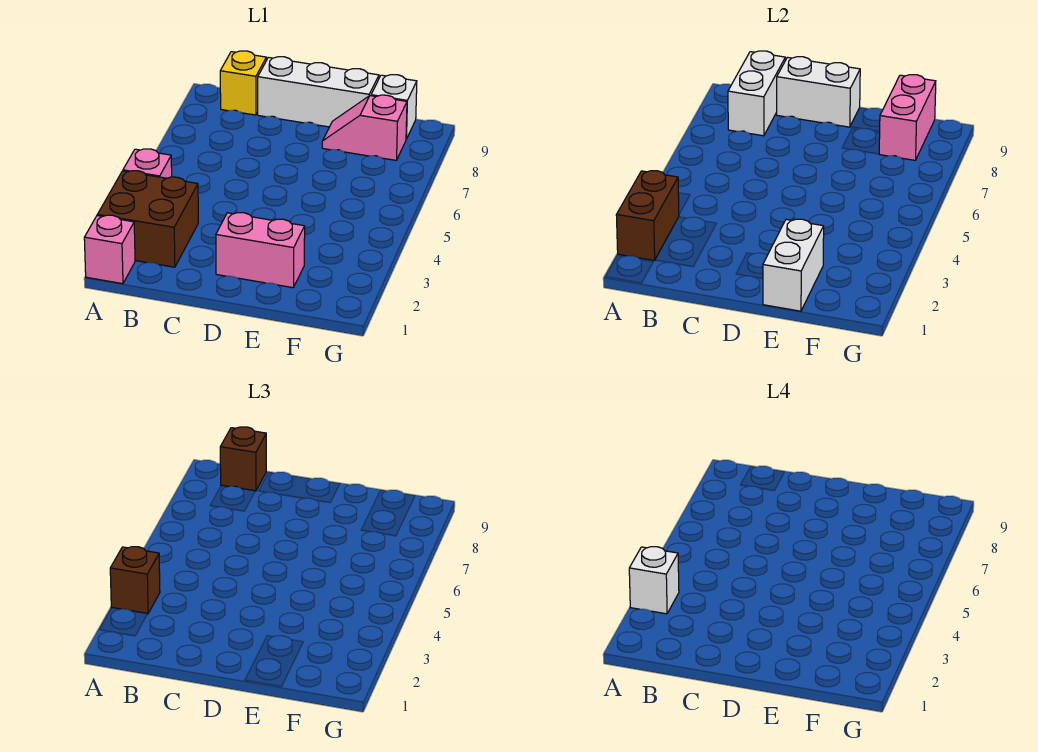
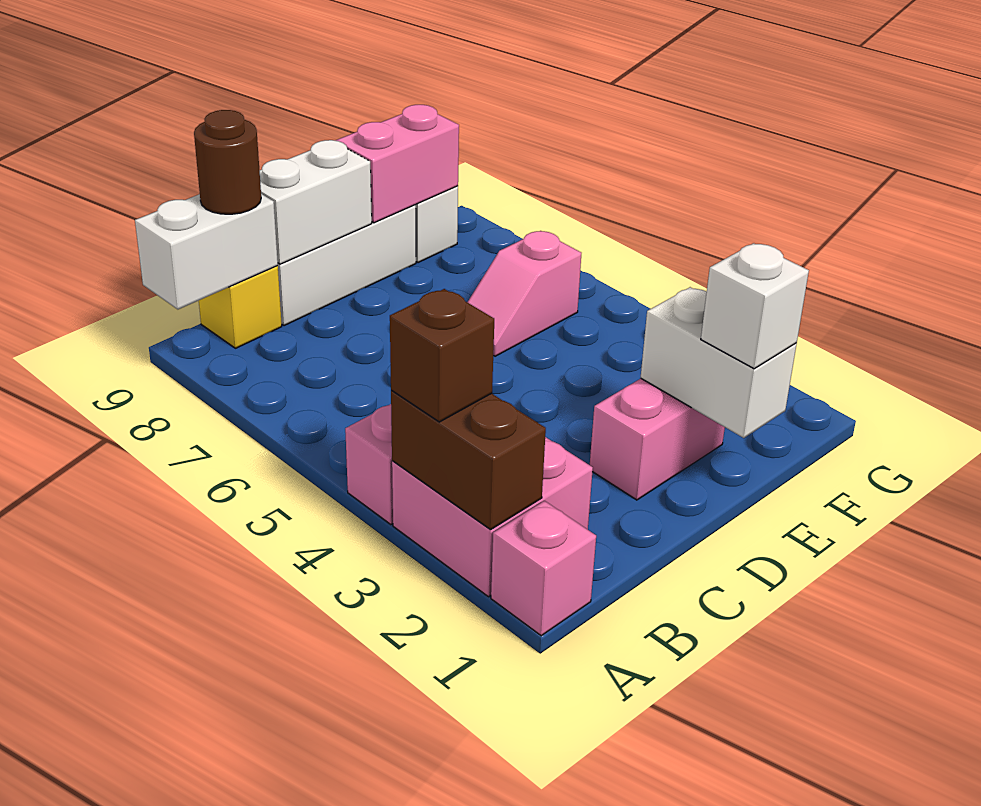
brown 2x2 brick [97,171,198,267] -> pink 2x2 brick [392,437,593,597]
white 1x1 brick [629,547,679,614] -> white 1x1 brick moved to [701,243,809,369]
white 1x2 brick [728,51,785,136] -> white 1x2 brick turned to [135,194,278,309]
brown 1x1 brick [220,427,266,491] -> brown 1x1 round brick [194,110,261,214]
pink 1x2 slope [322,95,407,160] -> pink 1x2 slope moved to [467,231,581,356]
pink 1x2 brick [879,75,936,160] -> pink 1x2 brick turned to [336,105,459,223]

